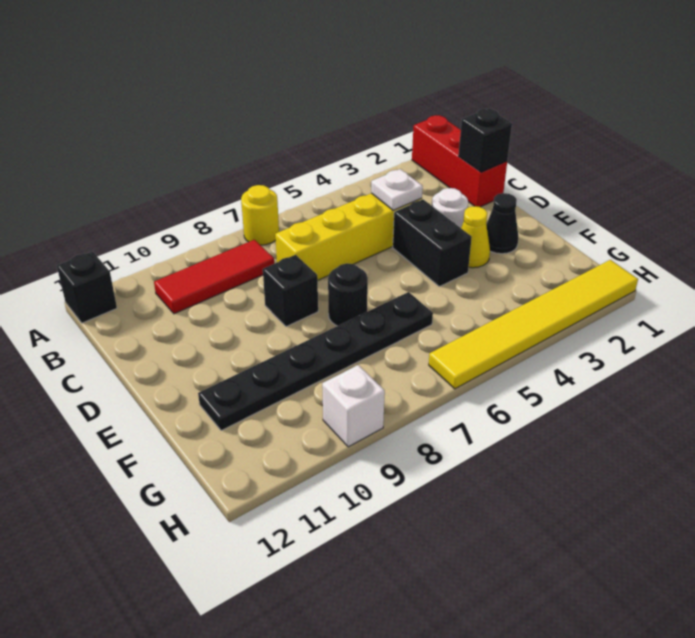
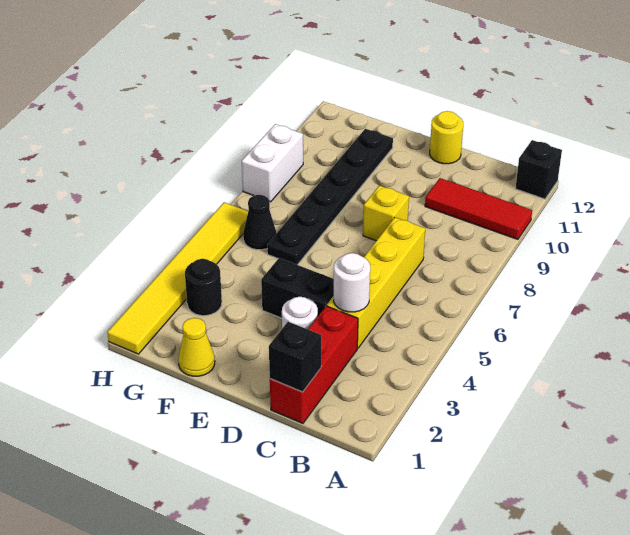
red 1x3 brick [412,115,507,207] -> red 1x3 brick turned to [270,306,358,423]
yellow 1x1 round brick [241,185,279,245] -> yellow 1x1 round brick moved to [430,111,463,164]
red 1x3 tile [154,240,274,314] -> red 1x3 tile turned to [425,178,532,239]
white 1x1 plate [371,169,423,210] -> white 1x1 round brick [334,253,370,312]
black 1x1 brick [263,255,318,327] -> yellow 1x1 brick [363,185,409,241]
black 1x1 cone [486,193,518,254] -> black 1x1 cone moved to [243,195,276,250]
yellow 1x1 cone [461,206,490,268] -> yellow 1x1 cone moved to [178,318,215,376]
black 1x1 round brick [328,263,368,326] -> black 1x1 round brick moved to [185,259,222,316]
white 1x1 brick [322,365,385,447] -> white 1x2 brick [242,124,303,202]

